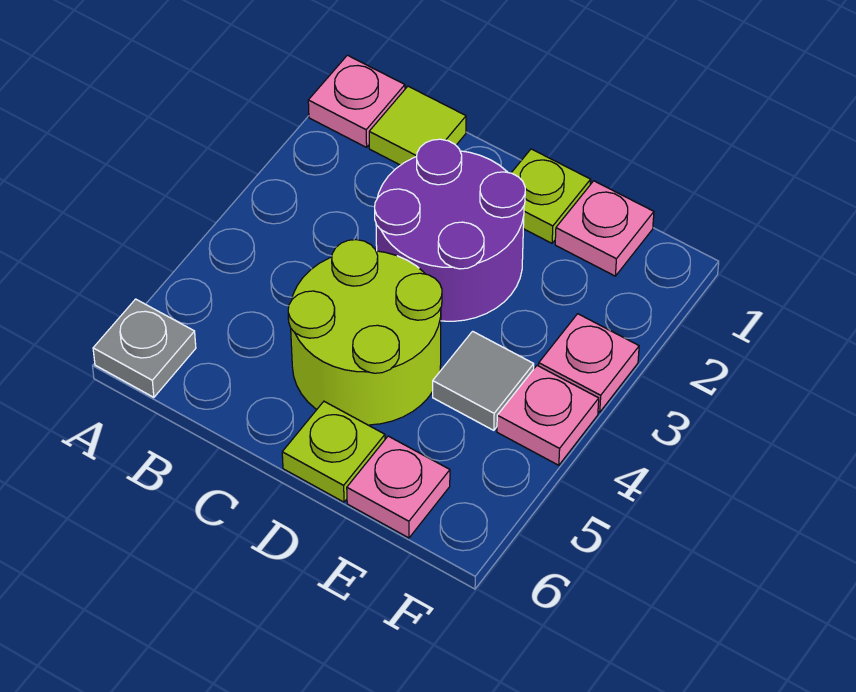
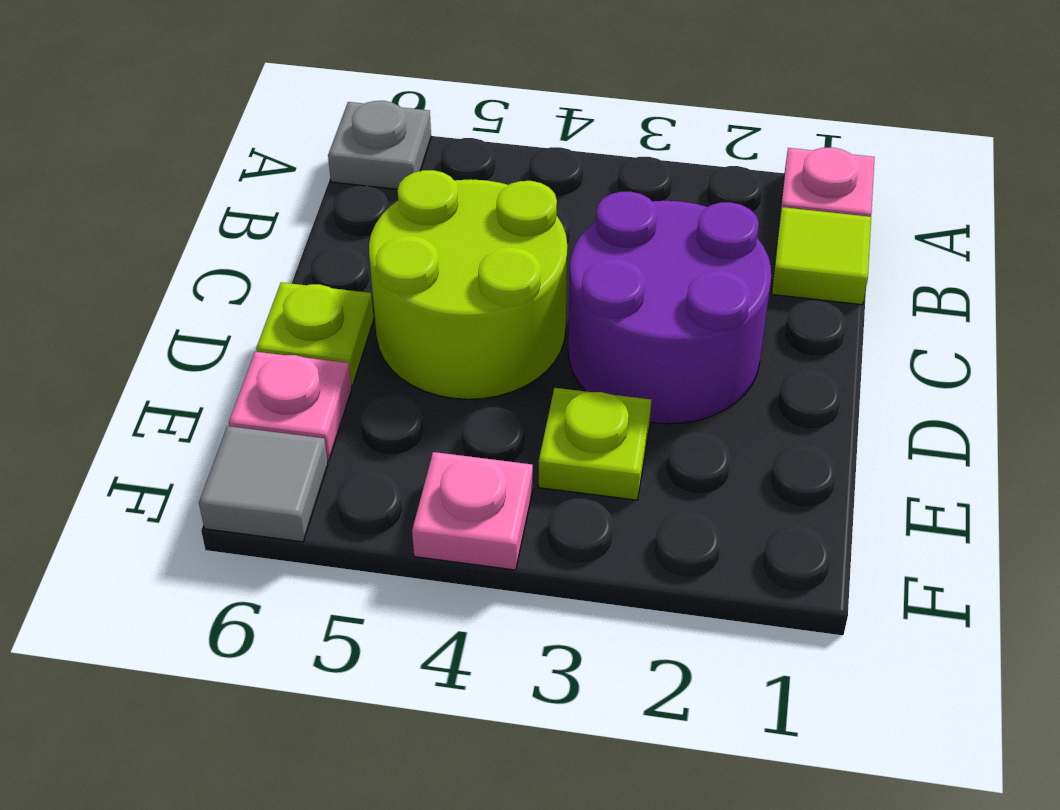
lime 1x1 plate [512,149,591,243] -> lime 1x1 plate moved to [538,388,651,500]
pink 1x1 plate [555,181,654,276] -> none
grey 1x1 tile [433,331,534,430] -> grey 1x1 tile moved to [199,426,328,542]
pink 1x1 plate [539,314,639,412] -> none

